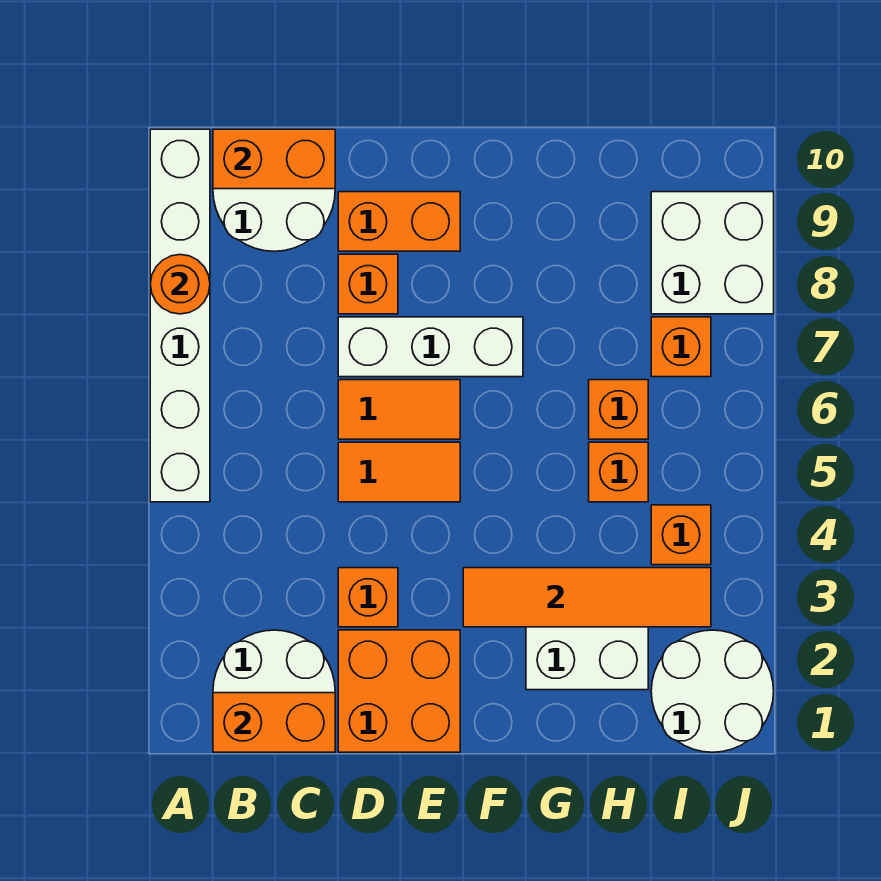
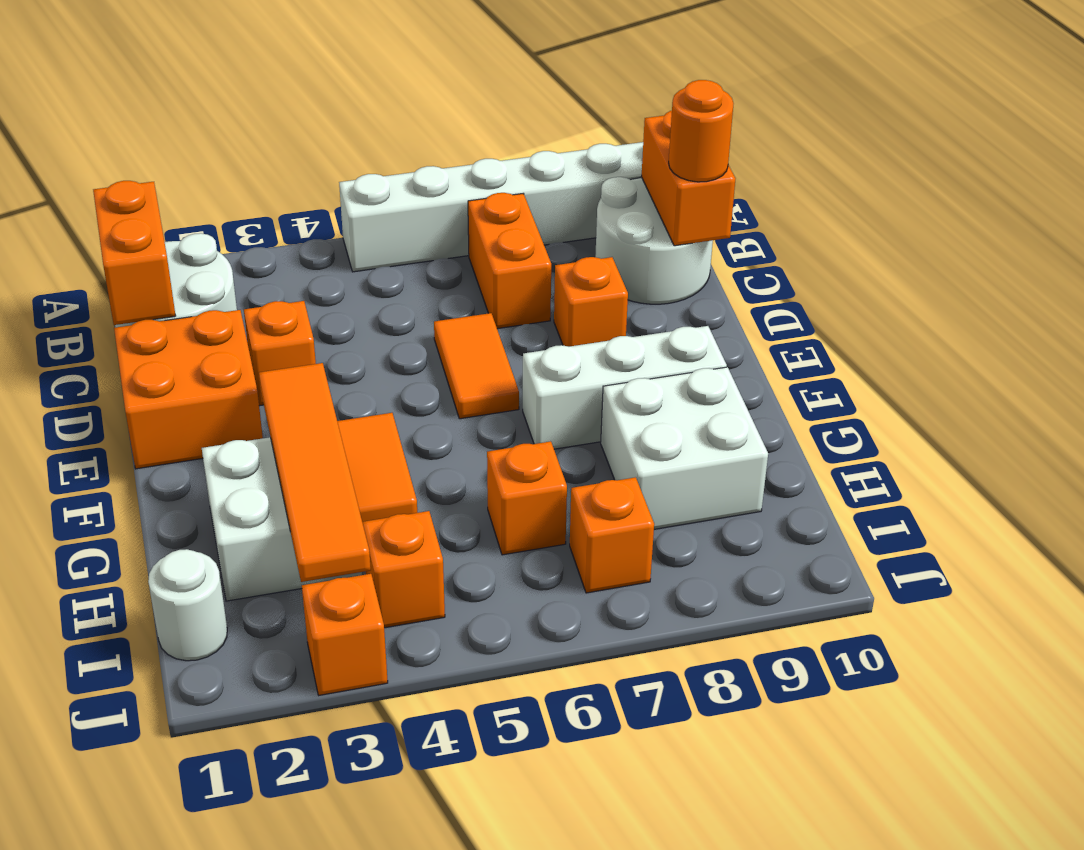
orange 1x1 round brick [150,254,210,314] -> orange 1x1 round brick moved to [669,80,734,182]
orange 1x2 tile [338,442,460,502] -> orange 1x2 tile moved to [337,413,417,522]
white 1x3 brick [338,317,523,377] -> white 1x3 brick turned to [523,326,727,449]
orange 1x2 brick [338,192,460,251] -> orange 1x2 brick moved to [468,193,551,329]
orange 1x1 brick [589,442,648,502] -> orange 1x1 brick moved to [302,574,388,695]
white 2x2 round brick [651,630,774,752] -> white 1x1 round brick [148,549,227,661]
white 2x2 brick [651,192,774,314] -> white 2x2 brick moved to [601,367,768,529]

